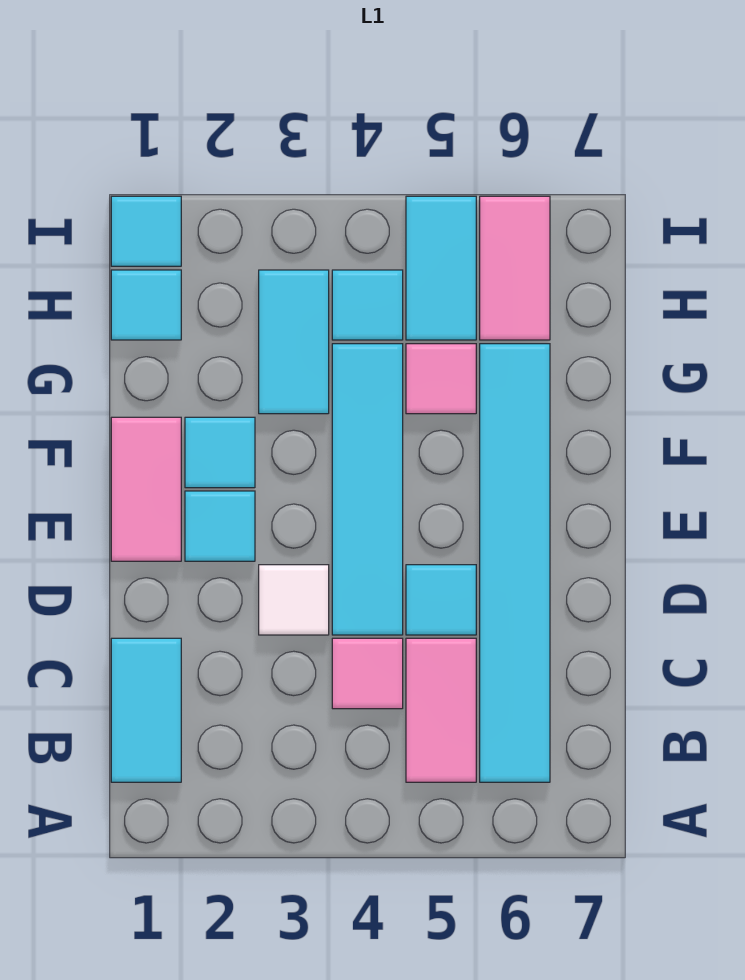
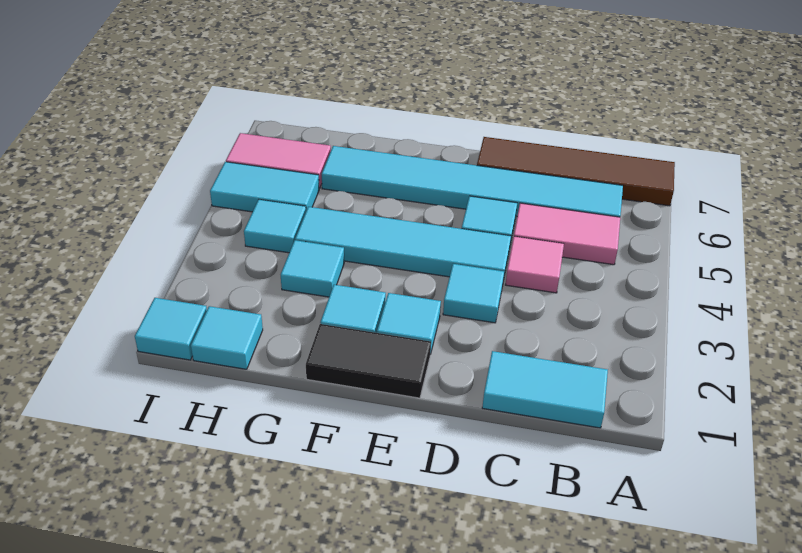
none -> brown 1x4 tile [477,137,675,206]
white 1x1 tile [259,565,329,635] -> cyan 1x1 tile [443,264,504,323]
pink 1x2 tile [111,417,181,561] -> black 1x2 tile [306,324,431,398]
cyan 1x2 tile [259,270,329,414] -> cyan 1x1 tile [281,240,344,297]
pink 1x1 tile [406,344,476,414] -> none

